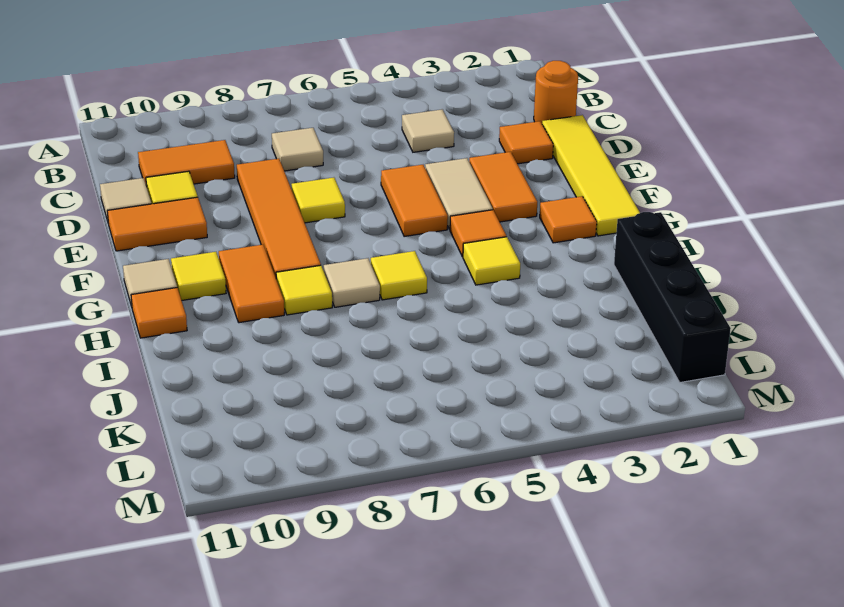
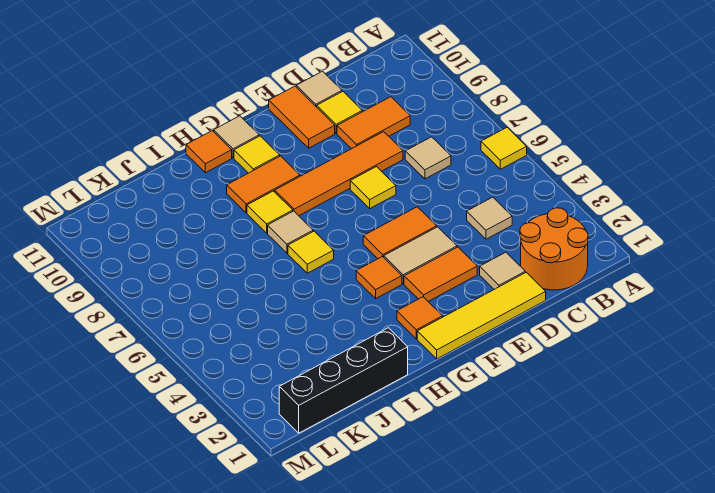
orange 1x1 round brick [534,61,578,123] -> orange 2x2 round brick [520,208,588,290]
orange 1x2 tile [138,140,235,187] -> orange 1x2 tile turned to [337,97,410,149]
orange 1x1 tile [499,121,553,164] -> tan 1x1 tile [480,252,525,289]
yellow 1x1 tile [463,237,520,285] -> yellow 1x1 tile moved to [481,127,527,169]

